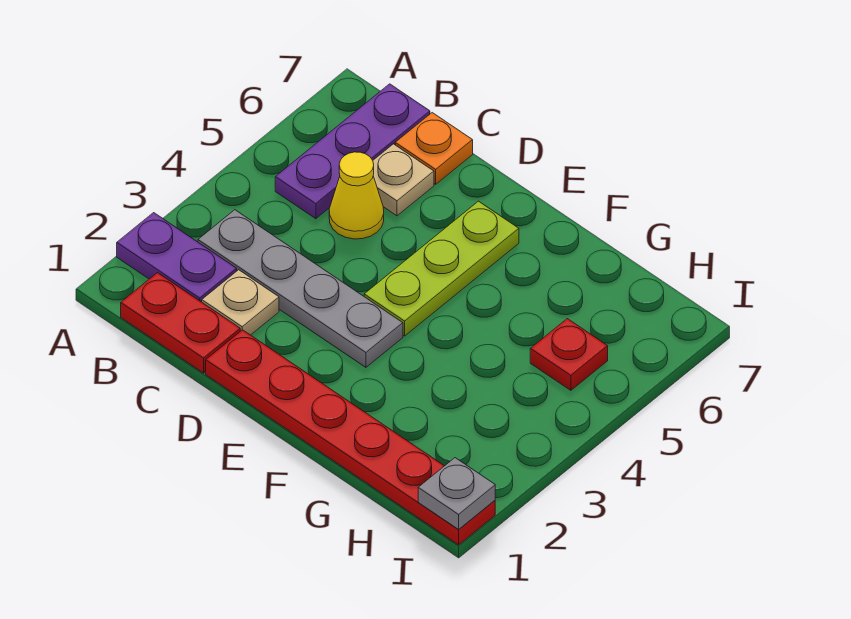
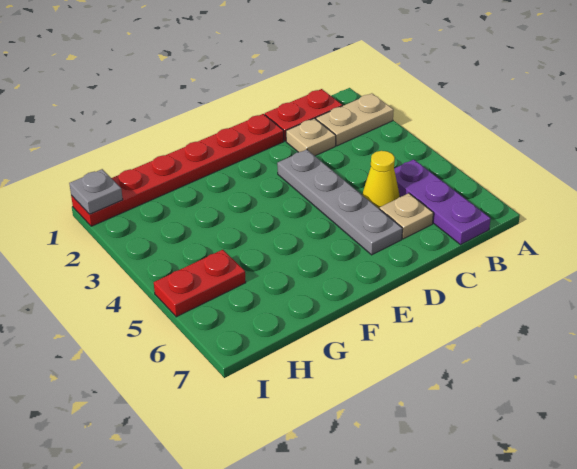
purple 1x2 plate [117,213,237,302] -> tan 1x2 plate [316,93,394,146]
grey 1x4 plate [198,210,403,367] -> grey 1x4 plate turned to [277,150,402,255]
orange 1x1 plate [395,113,473,184] -> none
lime 1x3 plate [364,201,519,336] -> none
red 1x1 plate [530,319,608,390] -> red 1x2 plate [154,250,246,317]

